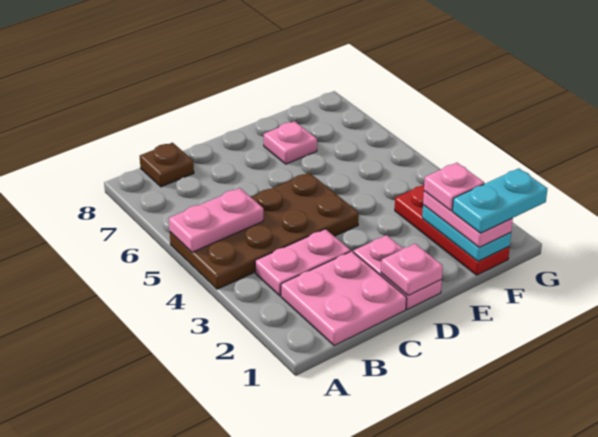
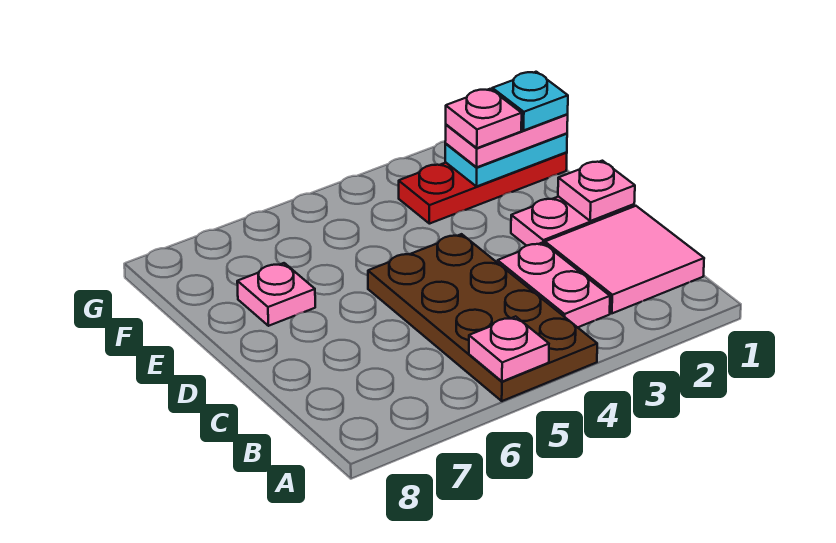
pink 1x2 plate [169,188,263,252] -> pink 1x1 plate [469,316,549,382]
pink 2x2 plate [281,251,406,346] -> pink 2x2 tile [545,206,704,313]
brown 1x1 plate [140,143,194,187] -> none
cyan 1x2 plate [452,168,547,233] -> cyan 1x1 plate [492,72,568,130]

